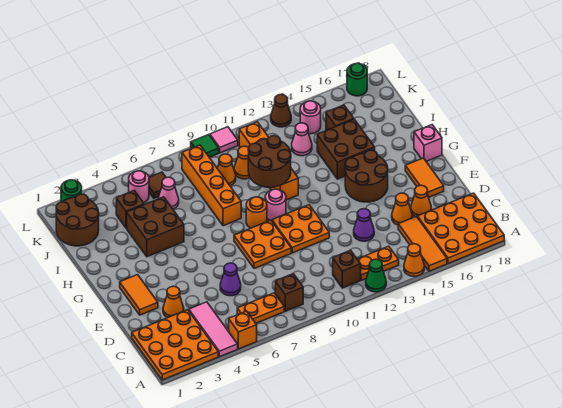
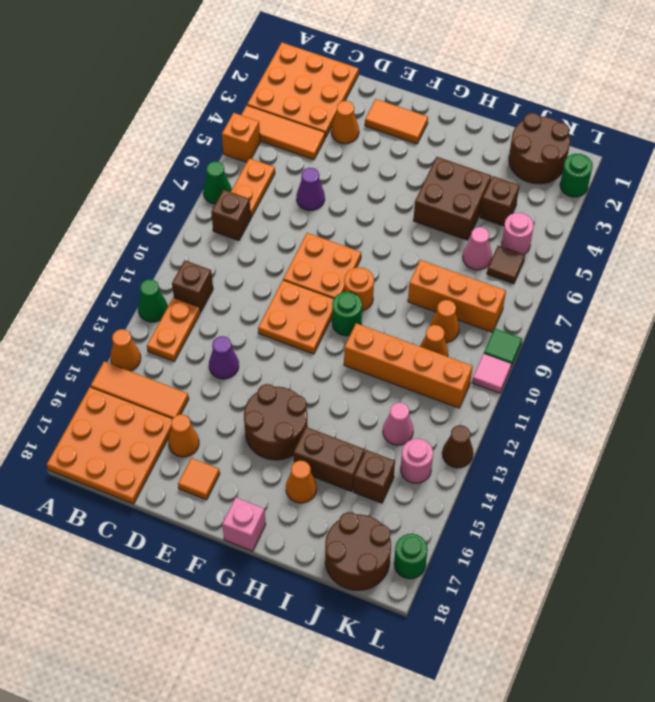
pink 1x3 tile [189,302,238,357] -> orange 1x3 tile [241,105,325,160]
none -> green 1x1 cone [203,161,231,204]
orange 1x1 cone [392,193,412,225] -> orange 1x1 cone moved to [286,461,317,503]
orange 1x2 tile [405,158,444,198] -> orange 1x1 tile [178,458,220,500]
pink 1x1 round brick [265,189,286,221] -> green 1x1 round brick [332,292,362,336]
orange 1x4 brick [182,145,241,226] -> orange 1x3 brick [408,260,506,333]
brown 2x2 round brick [248,136,291,187] -> brown 2x2 round brick moved to [325,512,391,590]
brown 2x2 brick [317,119,375,179] -> brown 1x2 brick [293,427,365,492]

